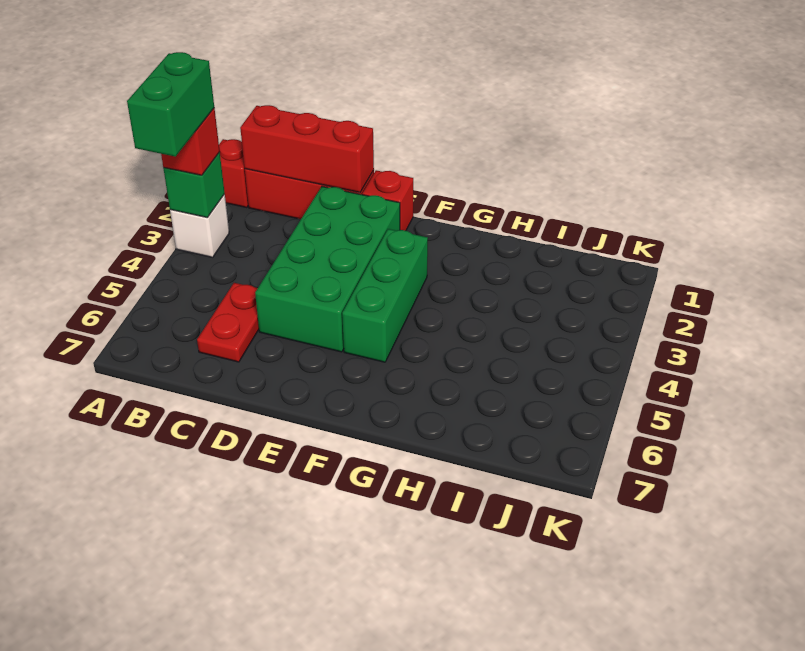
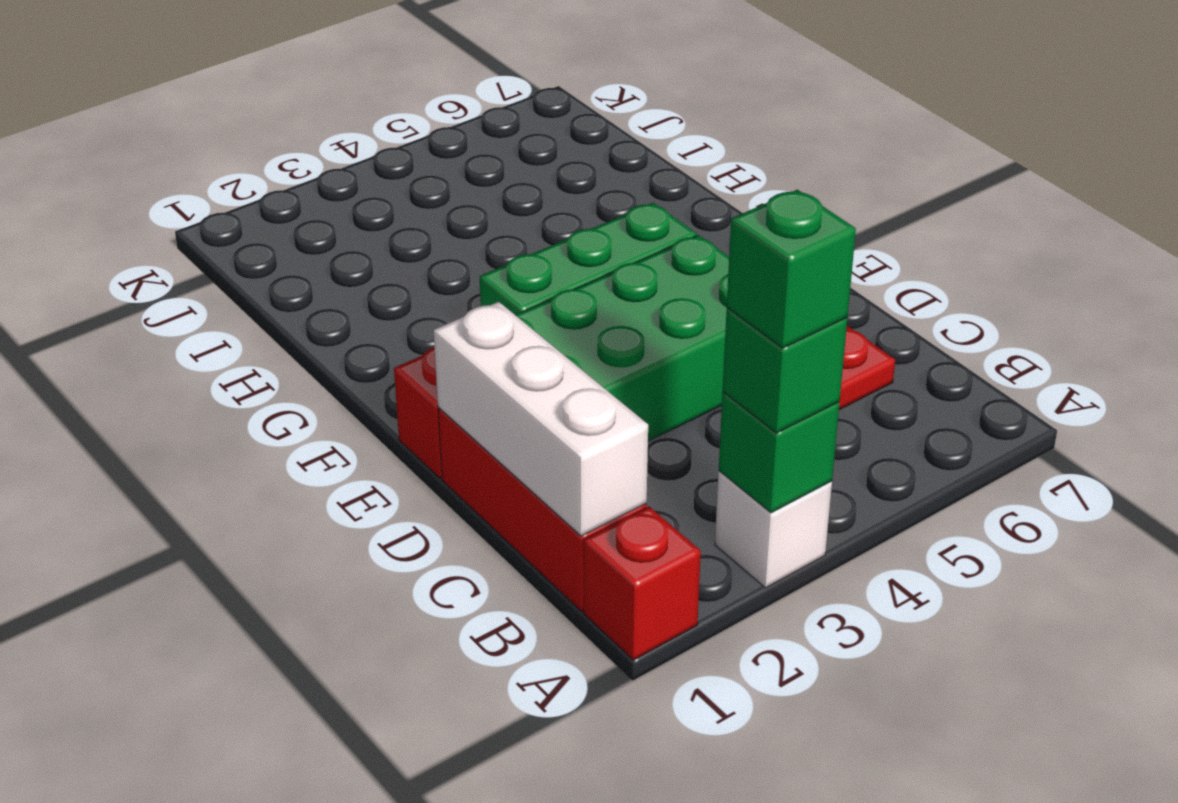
red 1x1 brick [161,108,220,175] -> green 1x1 brick [723,308,847,433]
green 1x2 brick [127,52,214,157] -> green 1x1 brick [727,190,856,348]
red 1x3 brick [240,105,374,192] -> white 1x3 brick [434,302,648,536]

